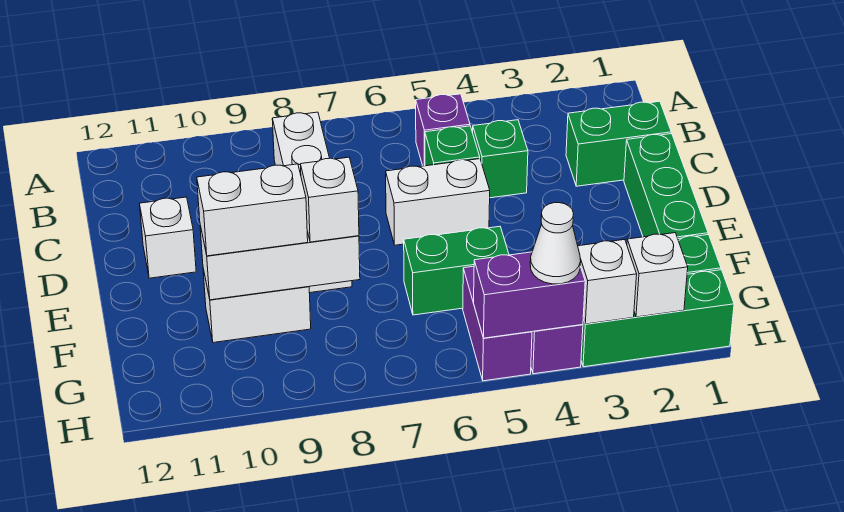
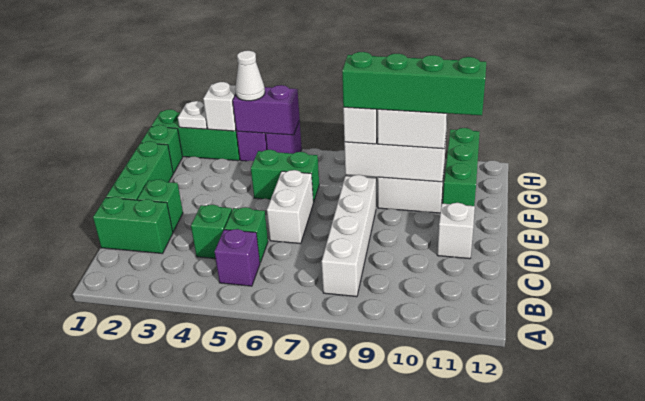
none -> green 1x1 brick [137,179,183,232]
white 1x2 brick [386,159,490,245] -> white 1x2 brick turned to [267,170,313,244]
none -> green 1x4 brick [342,52,486,115]
none -> green 1x3 brick [443,128,480,206]
purple 1x2 brick [463,266,532,381] -> purple 1x1 brick [266,121,302,153]
white 1x1 brick [627,233,688,317] -> white 1x1 plate [178,101,207,129]

